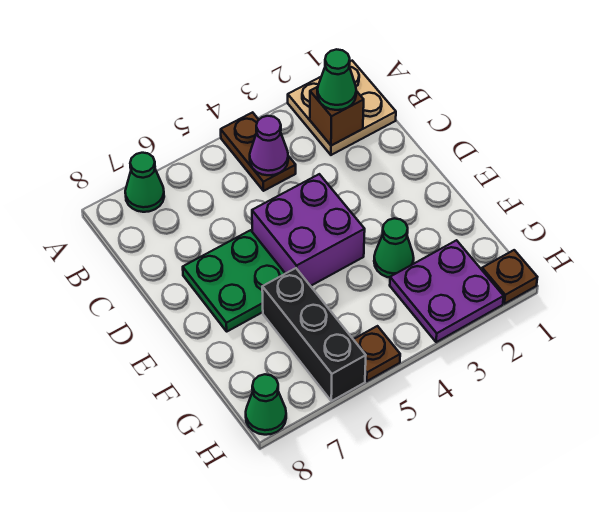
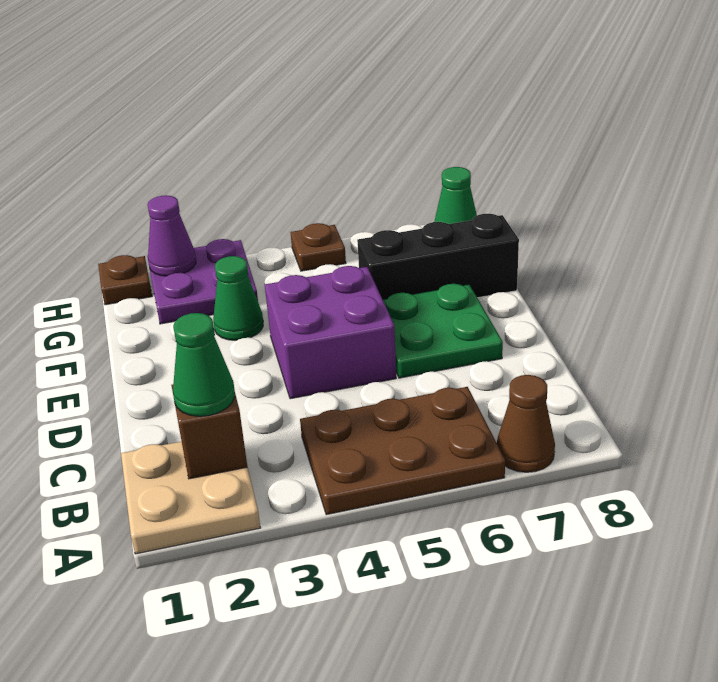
brown 1x2 plate [221,112,296,191] -> brown 2x3 plate [300,387,505,515]
green 1x1 cone [125,153,164,212] -> brown 1x1 cone [497,375,555,472]
purple 1x1 cone [250,116,288,175] -> purple 1x1 cone moved to [147,195,196,276]
black 1x3 brick [262,268,366,401] -> black 1x3 brick turned to [357,214,519,299]

